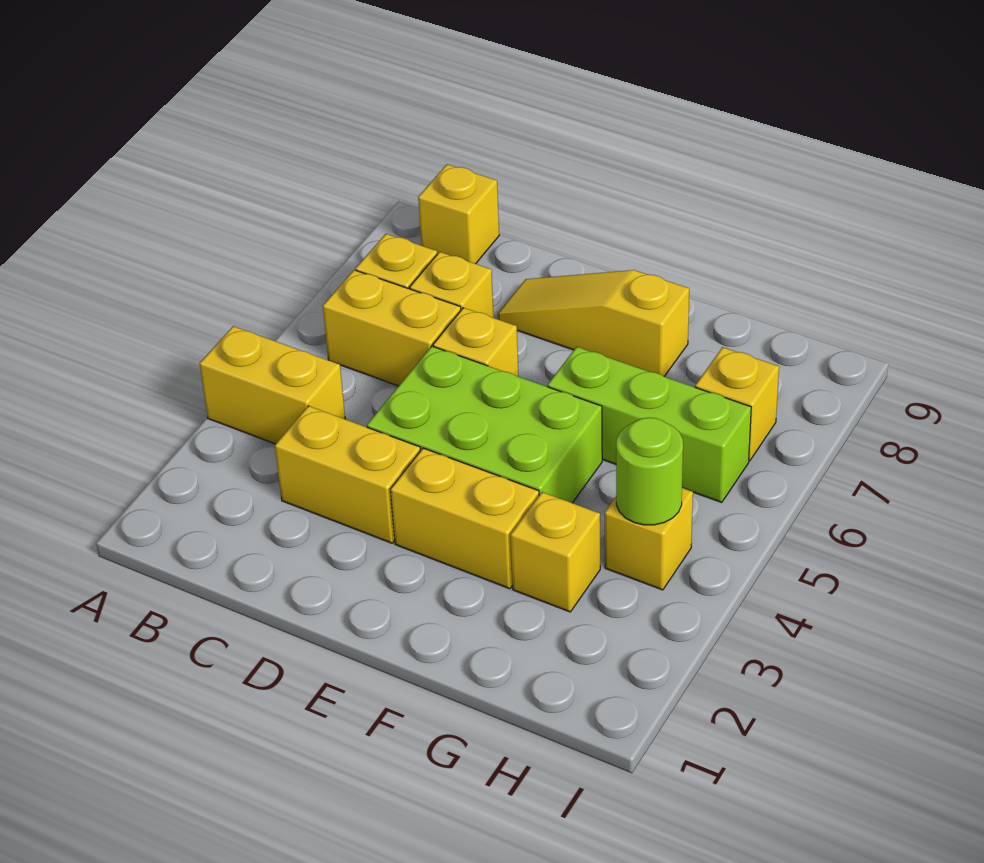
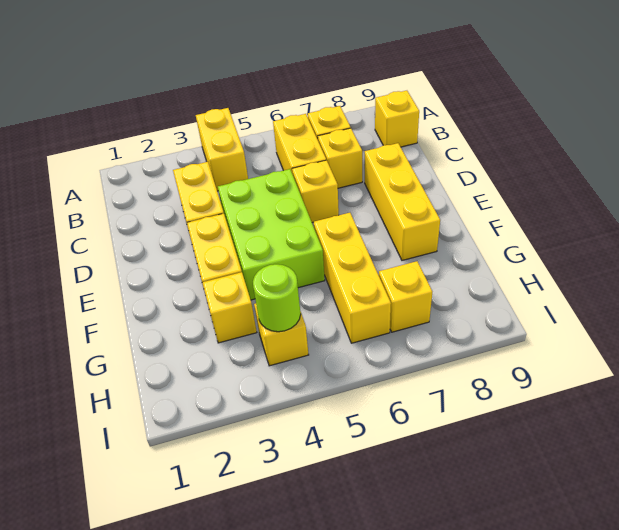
yellow 1x3 slope [498,270,689,376] -> yellow 1x3 brick [365,143,440,260]
lime 1x3 brick [548,347,751,502] -> yellow 1x3 brick [314,213,391,343]

